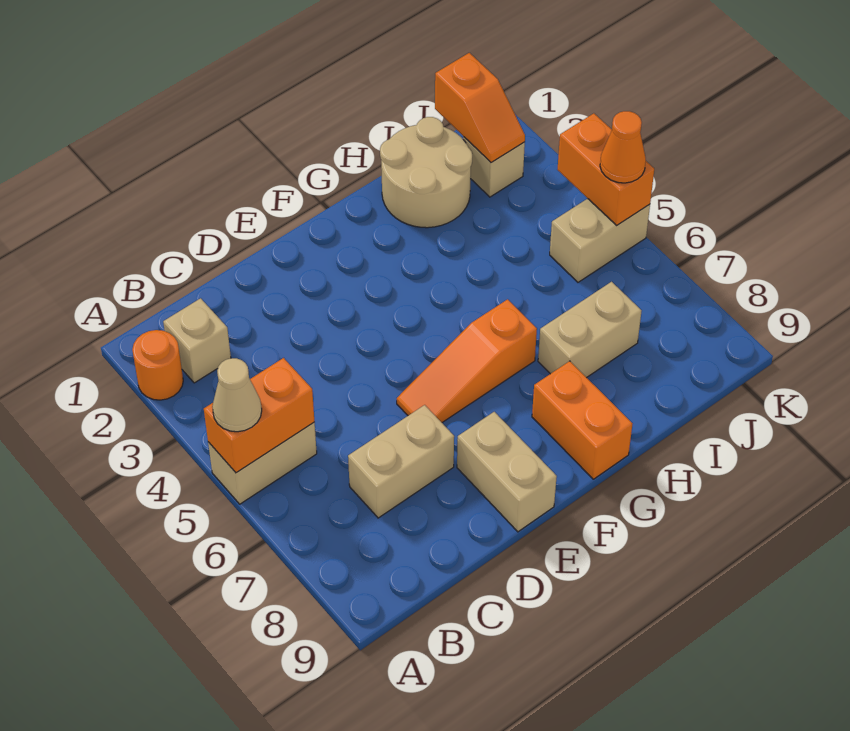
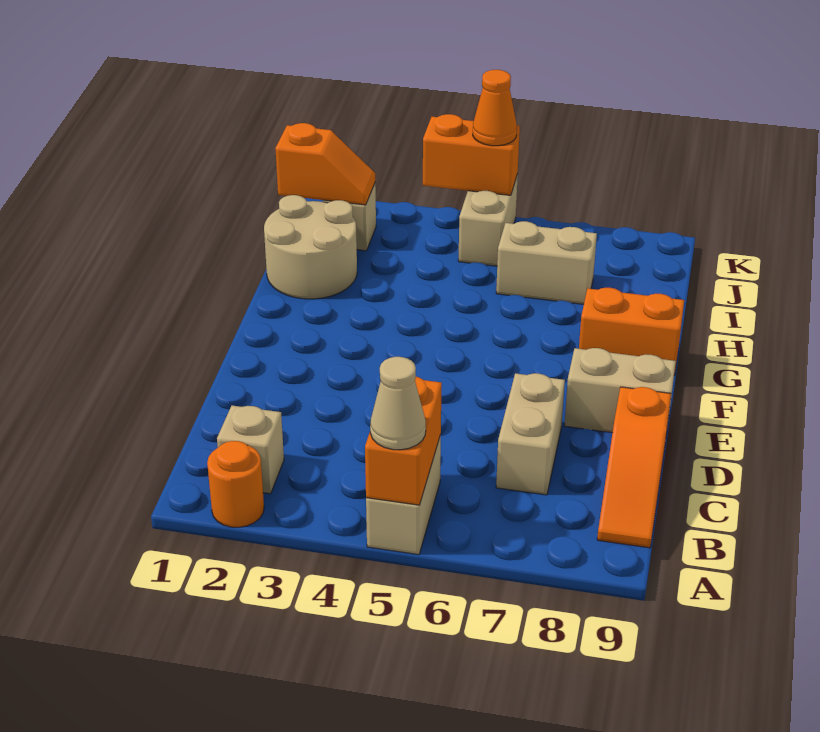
orange 1x3 slope [397,299,537,422] -> orange 1x3 slope moved to [597,387,671,548]
tan 1x2 brick [538,282,641,378] -> tan 1x2 brick turned to [496,221,597,304]

